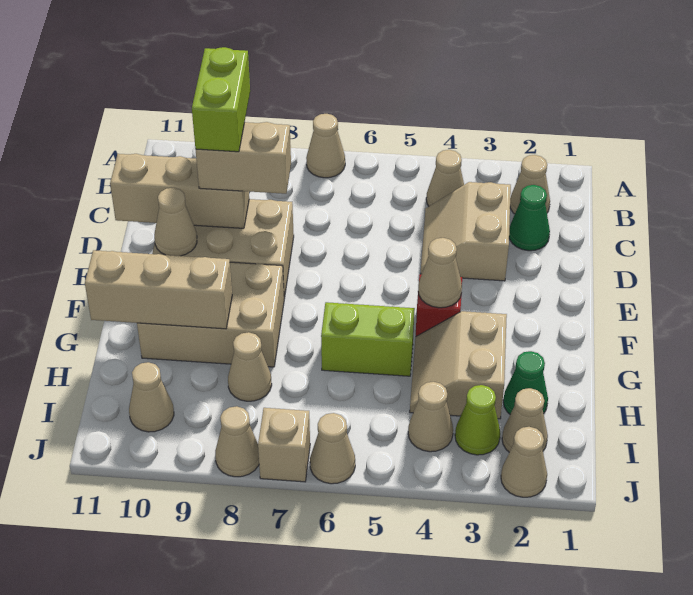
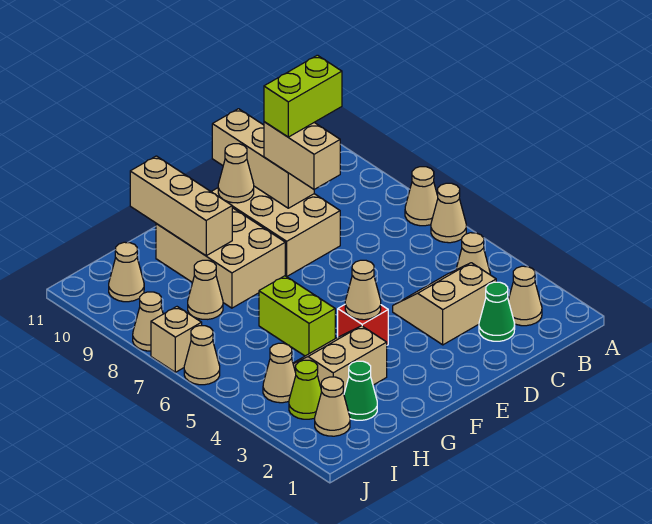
tan 1x1 cone [501,427,547,497] -> tan 1x1 cone moved to [431,183,466,243]

